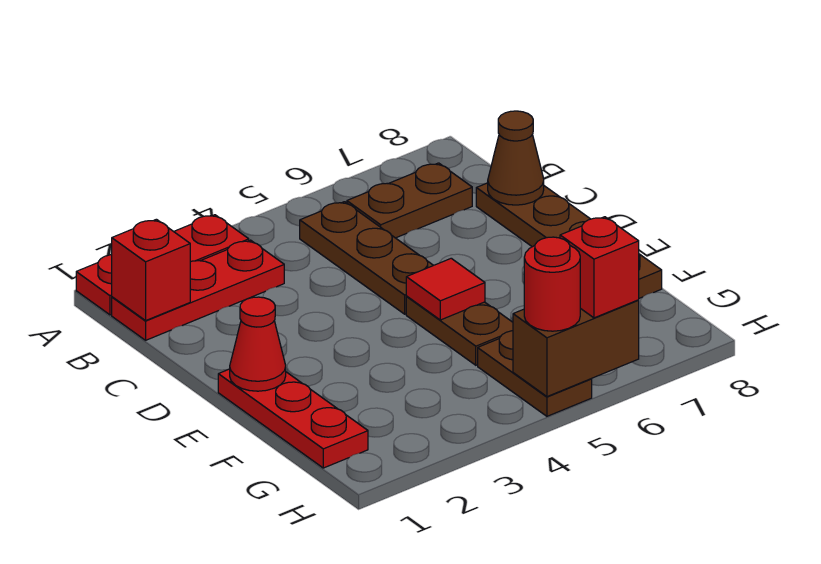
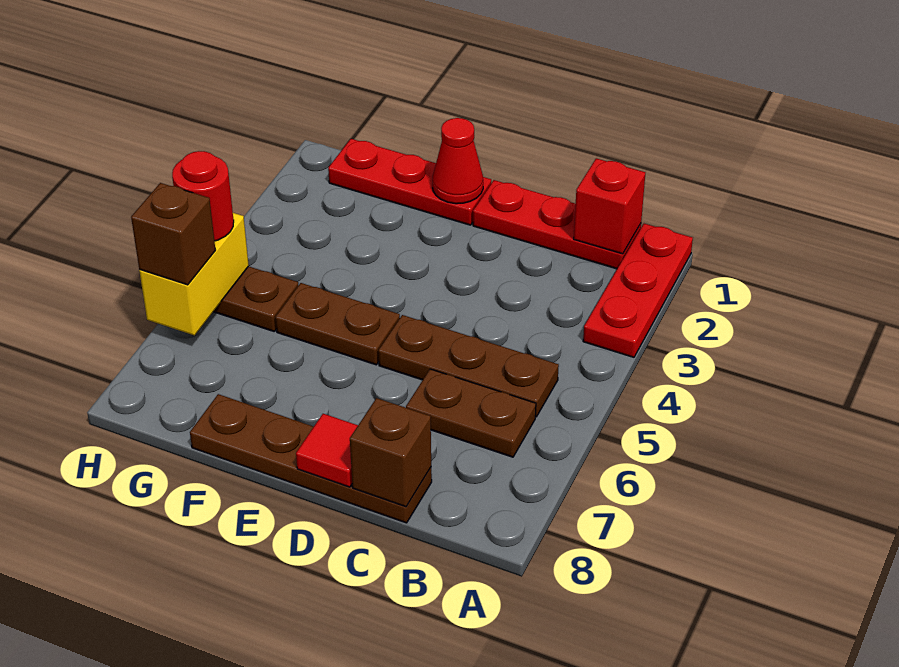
red 1x3 plate [112,240,284,340] -> red 1x3 plate turned to [473,180,641,269]
brown 1x2 plate [347,163,472,238] -> brown 1x2 plate turned to [406,369,536,457]
brown 1x1 cone [488,111,544,205] -> brown 1x1 brick [350,398,431,507]
red 1x1 tile [406,258,485,320] -> red 1x1 tile moved to [296,414,358,487]
brown 1x2 brick [513,300,639,397] -> yellow 1x2 brick [139,213,249,335]
red 1x1 brick [560,217,639,318] -> brown 1x1 brick [131,183,215,285]

